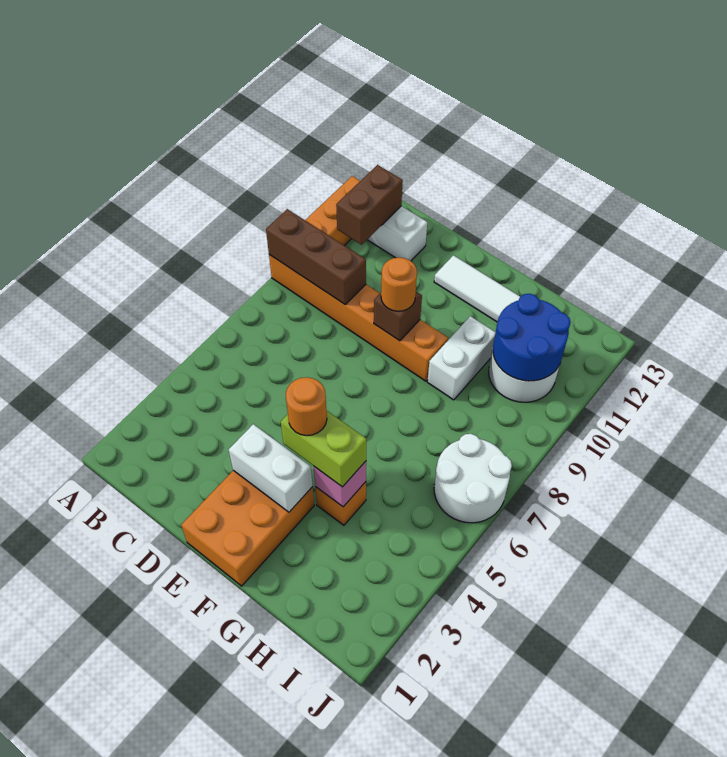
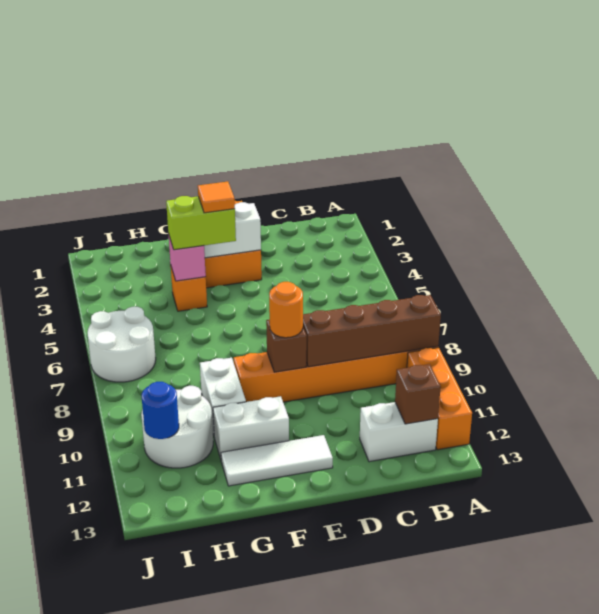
brown 1x3 brick [266,209,366,304] -> brown 1x4 brick [303,295,441,367]
brown 1x2 brick [336,165,403,245] -> brown 1x1 brick [395,364,441,424]
orange 1x1 round brick [286,377,327,436] -> orange 1x1 tile [198,181,235,213]
none -> white 1x2 brick [213,396,289,459]
blue 2x2 round brick [493,294,571,381] -> blue 1x1 round brick [142,382,179,439]

